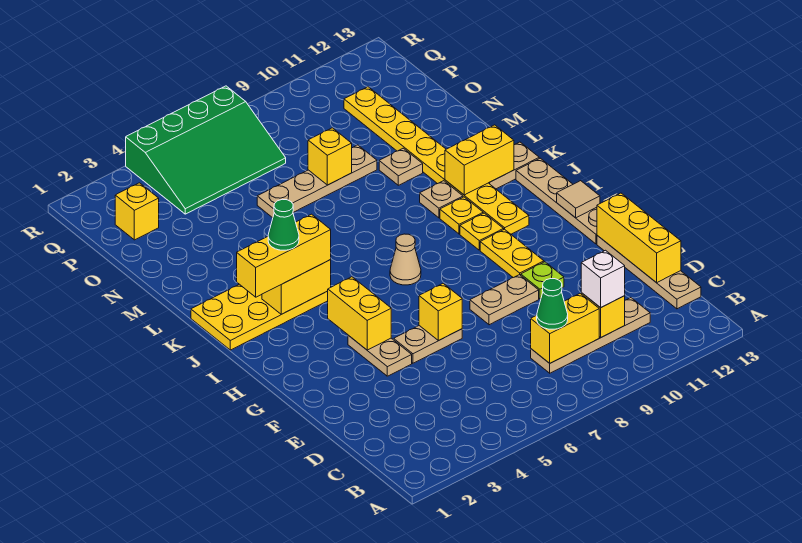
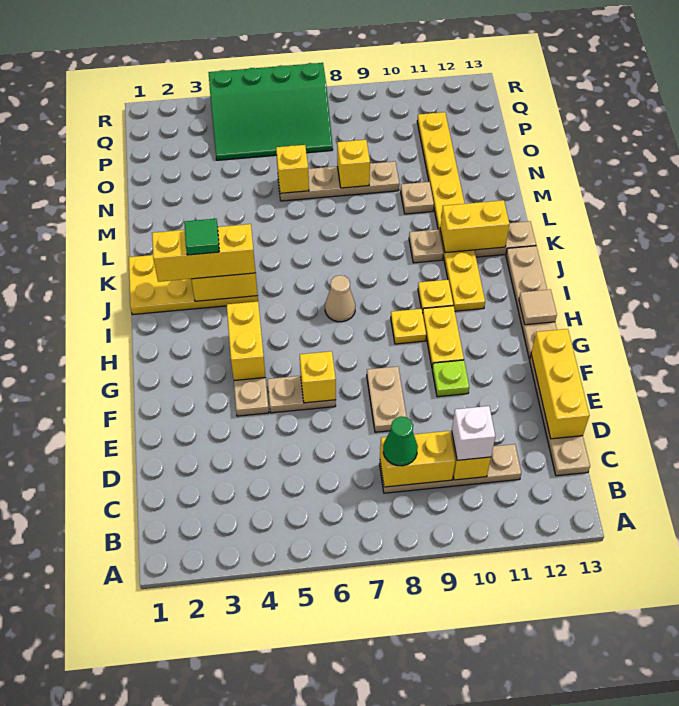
tan 1x2 plate [470,275,539,325] -> tan 1x2 plate turned to [367,366,407,432]
green 1x1 cone [268,199,299,250] -> green 1x1 tile [184,219,219,255]
yellow 1x1 plate [440,197,483,234] -> yellow 1x1 plate moved to [391,309,426,344]
yellow 1x1 brick [115,183,159,240] -> yellow 1x1 brick moved to [276,145,309,193]

